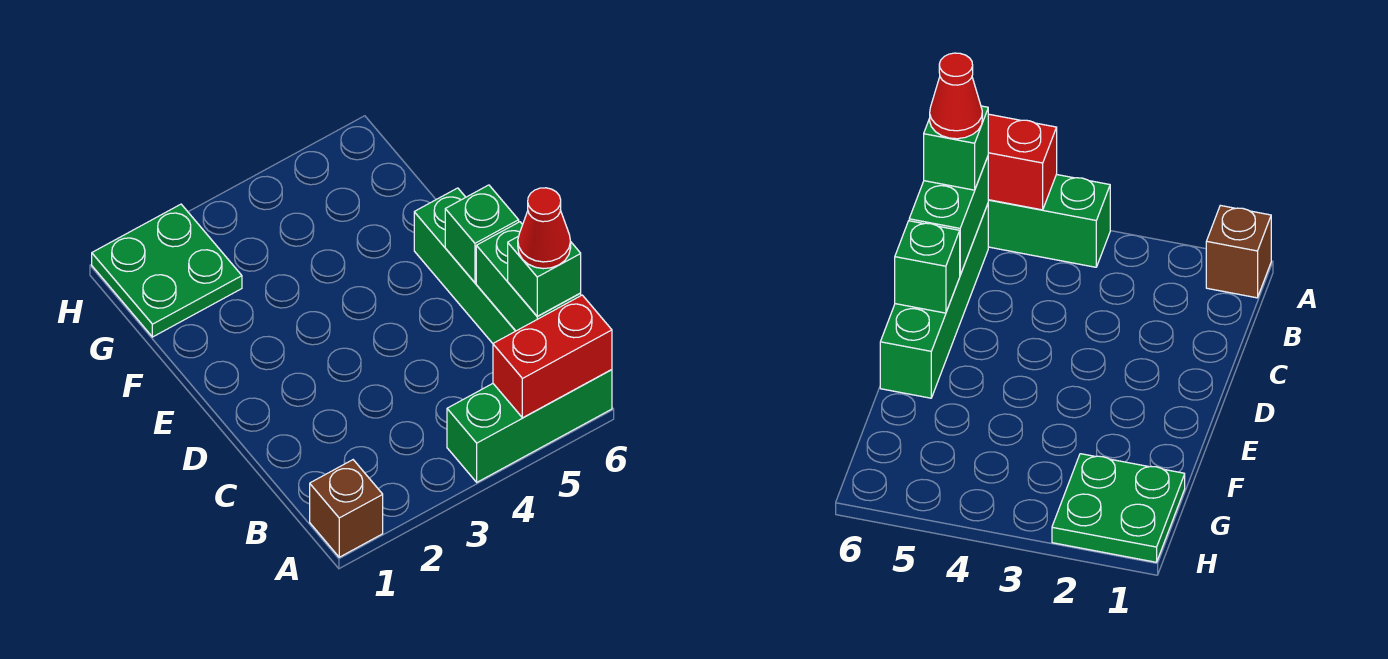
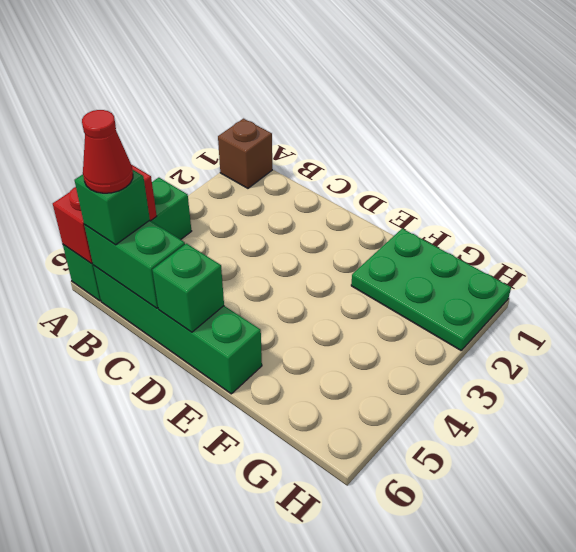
green 2x2 plate [92,204,242,337] -> green 2x3 plate [351,229,511,350]

